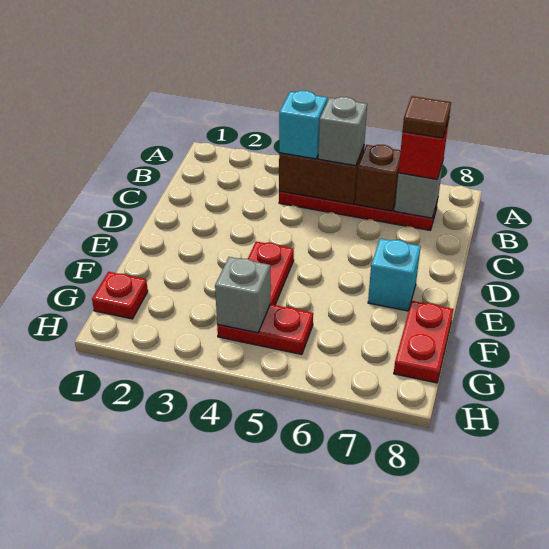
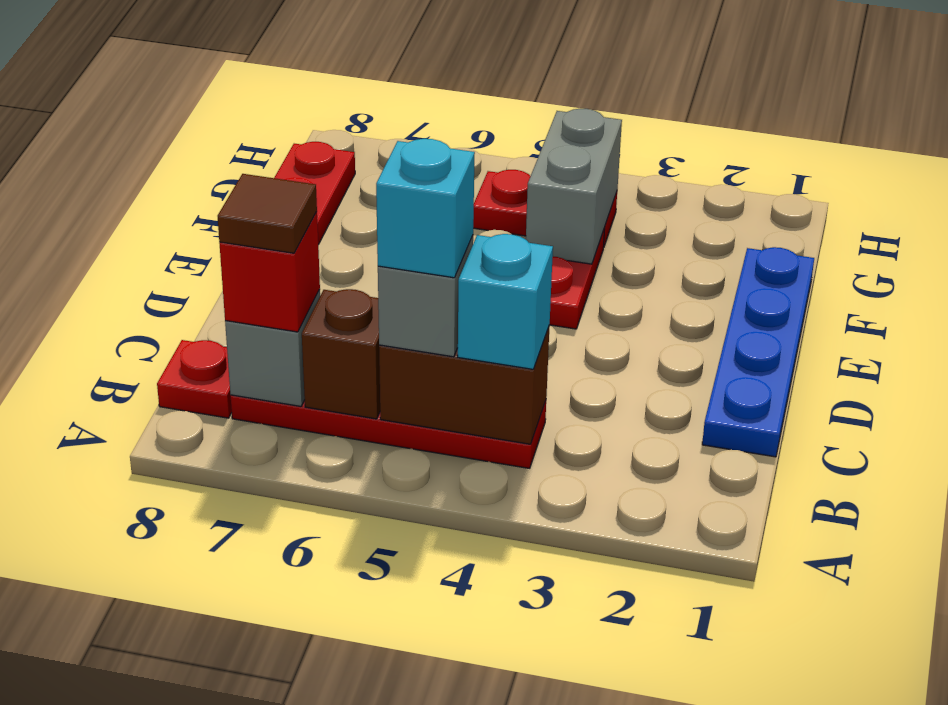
none -> blue 1x4 plate [702,247,814,457]
cyan 1x1 brick [368,239,421,311] -> cyan 1x1 brick moved to [376,139,475,278]
red 1x1 plate [92,272,148,319] -> red 1x1 plate moved to [157,340,232,418]
grey 1x1 brick [215,257,270,333] -> grey 1x2 brick [526,109,622,264]

